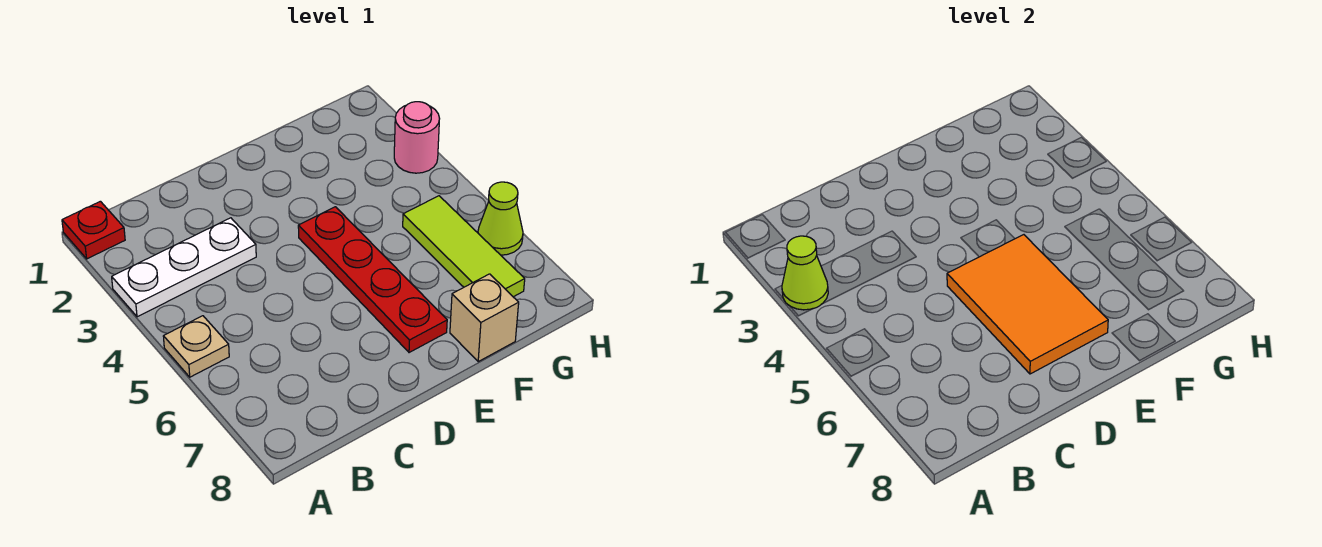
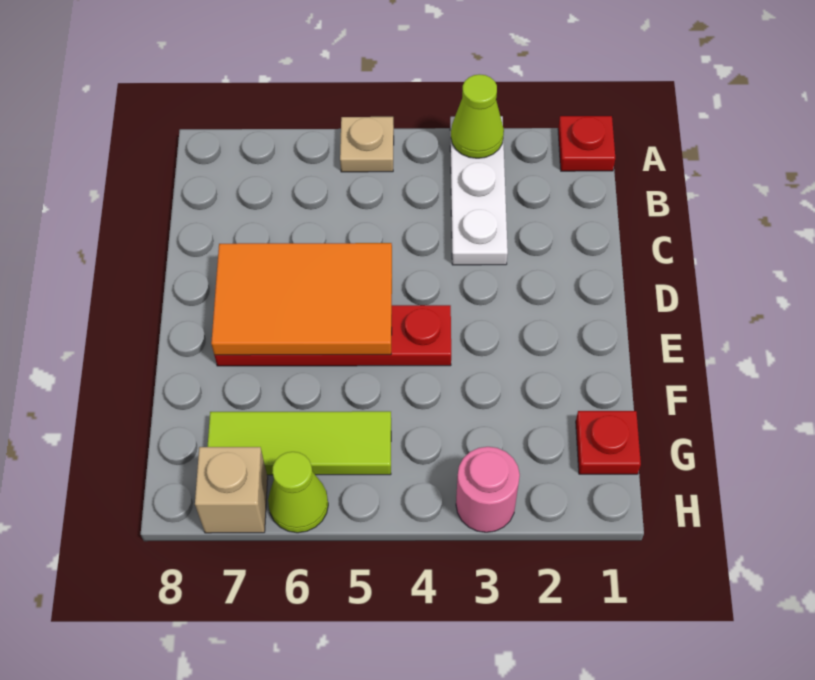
tan 1x1 brick [450,274,519,362] -> tan 1x1 brick moved to [195,447,268,533]
none -> red 1x1 plate [576,411,641,474]

